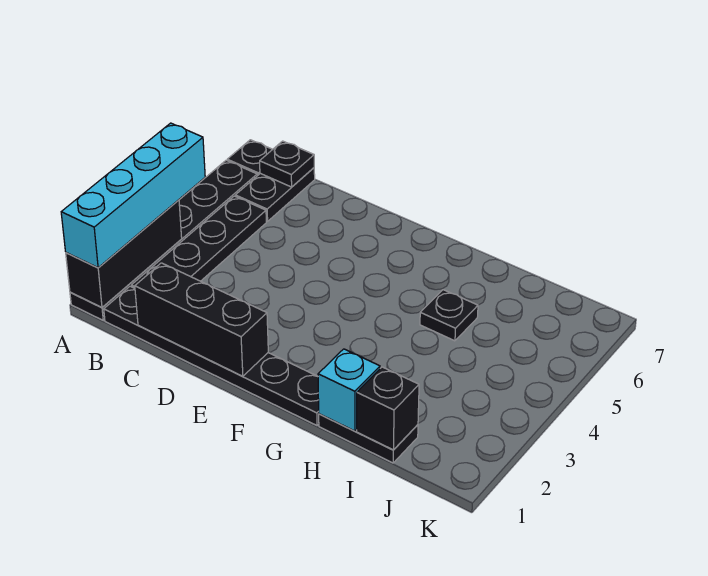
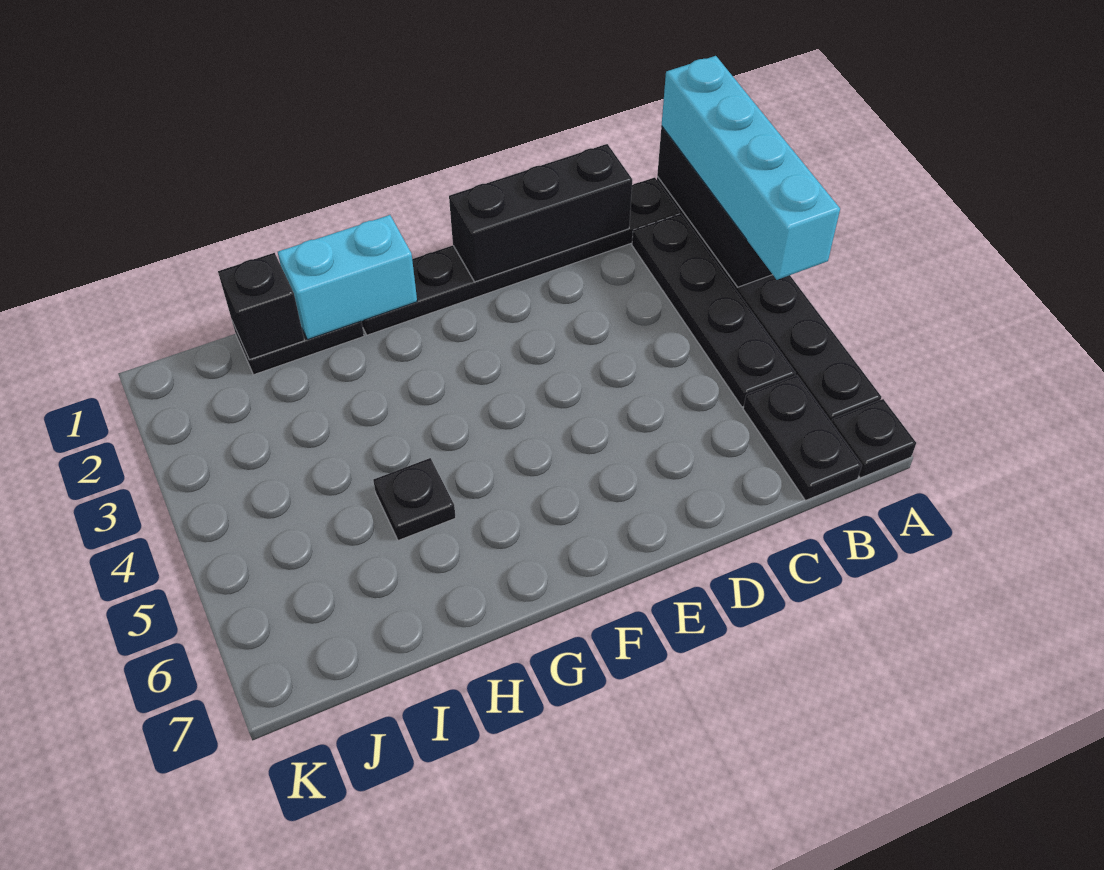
black 1x1 plate [260,141,314,187] -> none
cyan 1x1 brick [318,349,380,431] -> cyan 1x2 brick [278,215,417,340]

